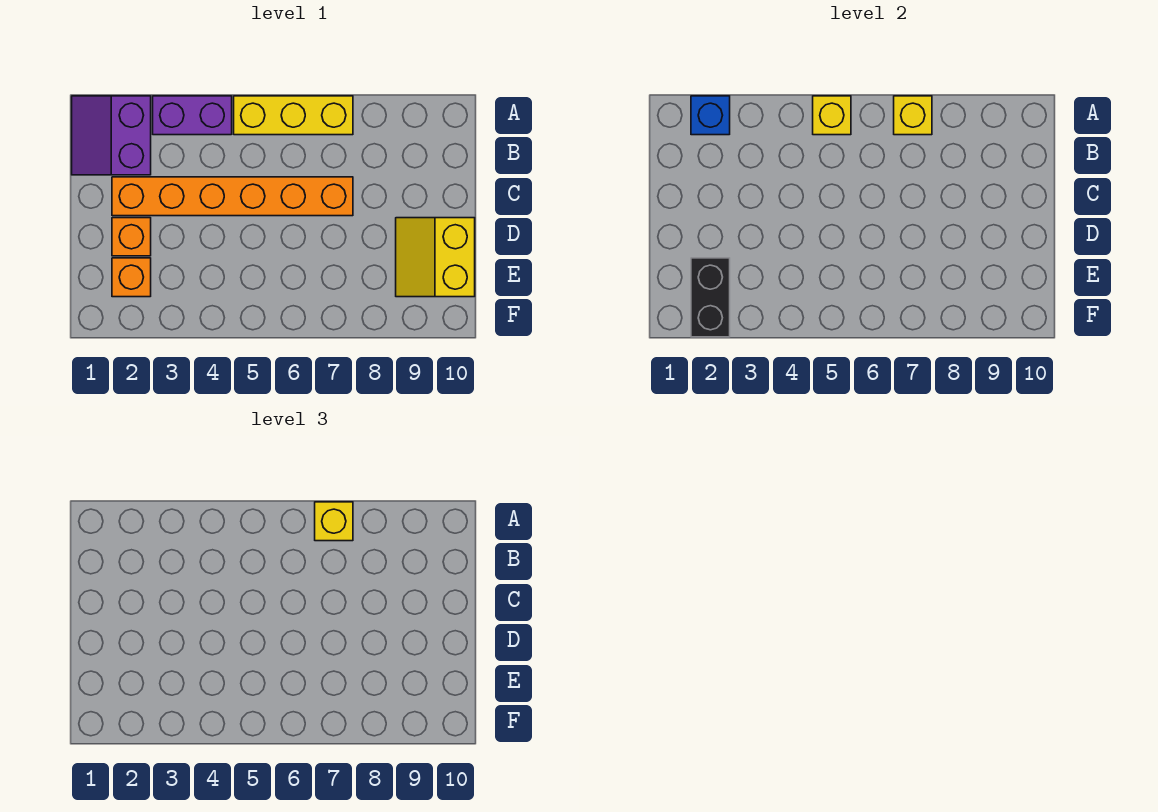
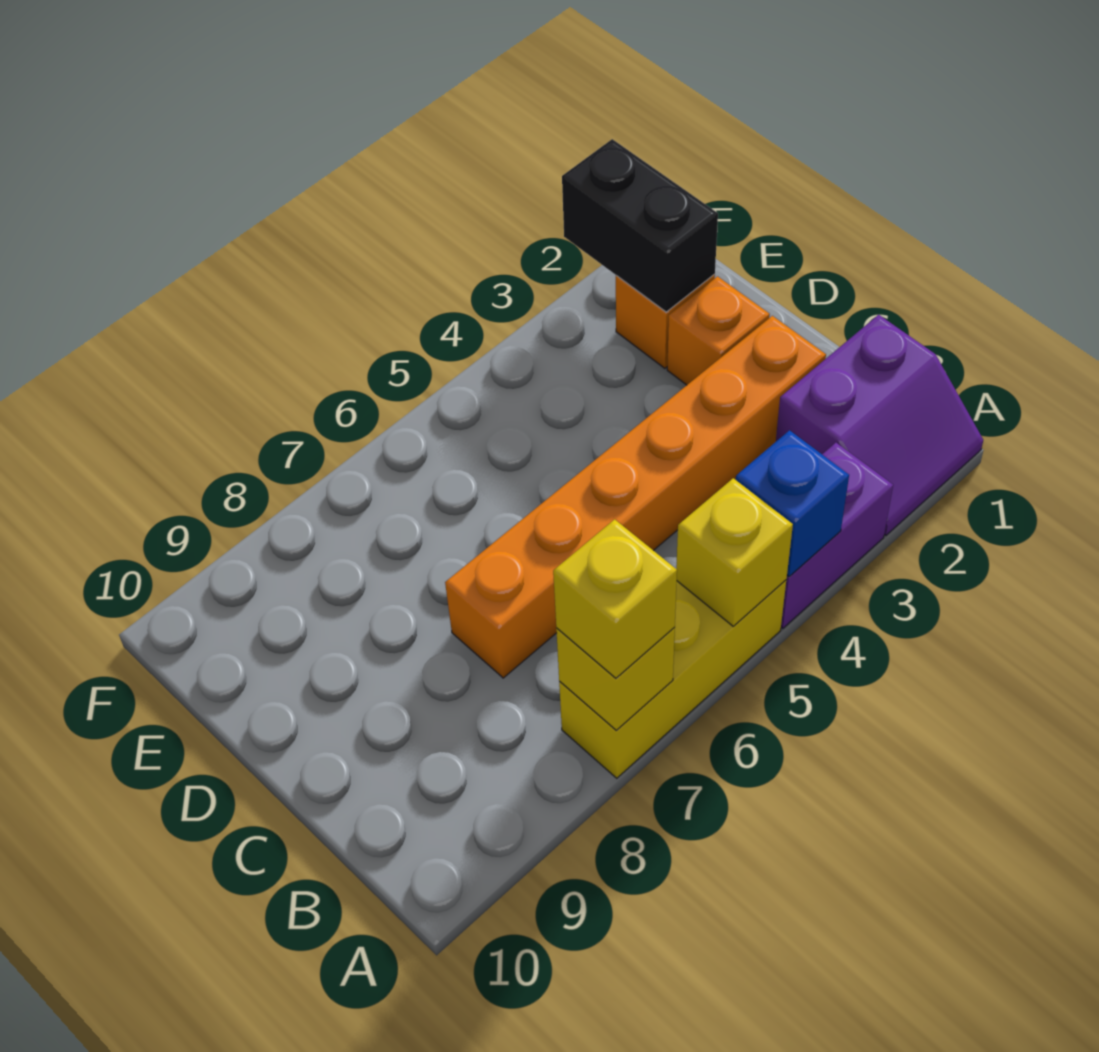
purple 2x2 slope [72,96,151,175] -> purple 2x2 slope turned to [776,315,983,535]
blue 1x1 brick [691,96,730,135] -> blue 1x1 brick moved to [736,430,849,577]
yellow 2x2 slope [396,218,475,297] -> none

